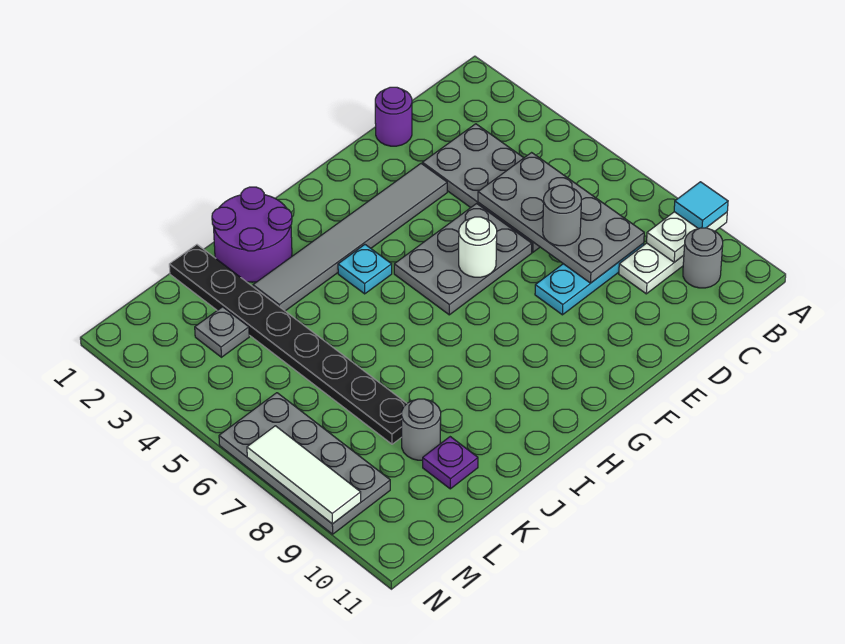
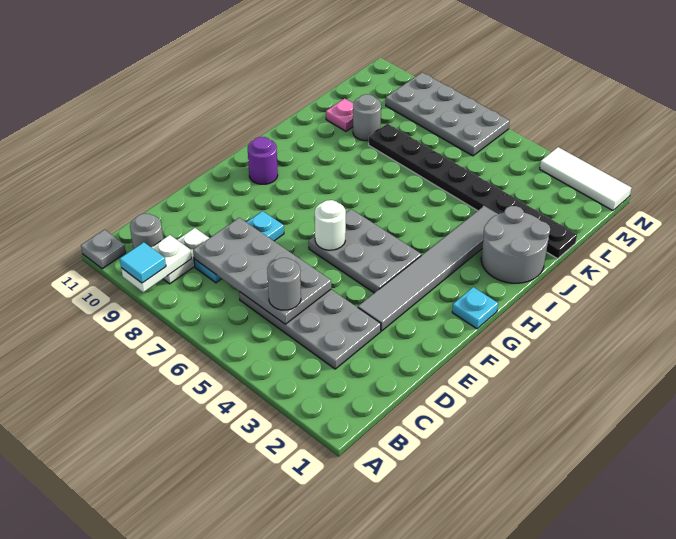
purple 1x1 round brick [375,87,412,146] -> purple 1x1 round brick moved to [248,137,278,184]
grey 1x1 round brick [543,185,581,246] -> grey 1x1 round brick moved to [267,258,301,310]
grey 2x3 plate [394,203,532,315] -> grey 2x3 plate turned to [309,209,421,293]
cyan 1x1 plate [338,245,392,294] -> cyan 1x1 plate moved to [452,287,498,329]
purple 2x2 round brick [212,187,292,282] -> grey 2x2 round brick [481,206,550,283]
purple 1x1 plate [423,437,478,489] -> pink 1x1 plate [326,98,353,131]
grey 1x1 plate [195,307,249,357] -> grey 1x1 plate moved to [81,230,126,269]
white 1x3 tile [247,426,361,524] -> white 1x3 tile moved to [540,147,631,211]

